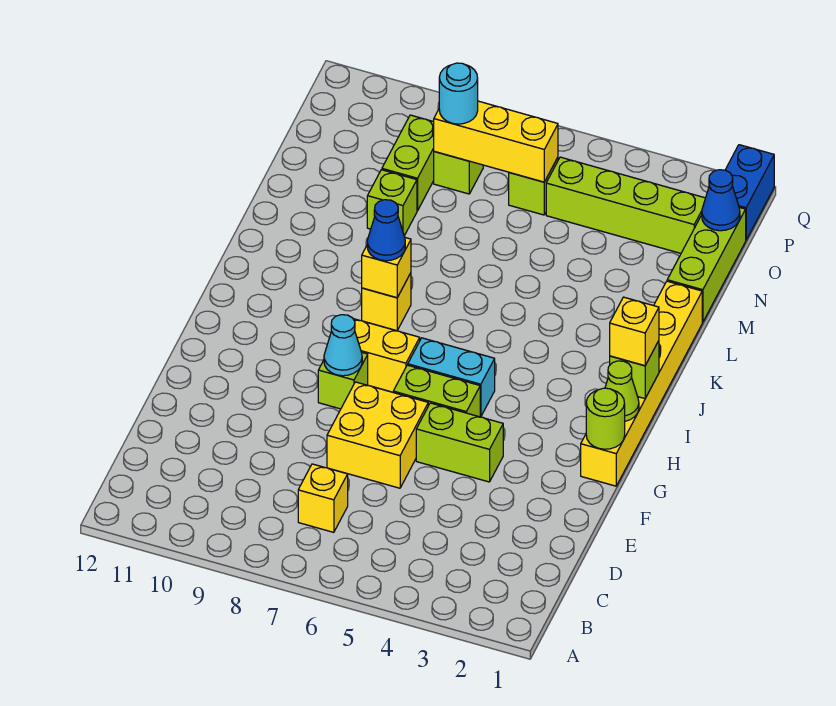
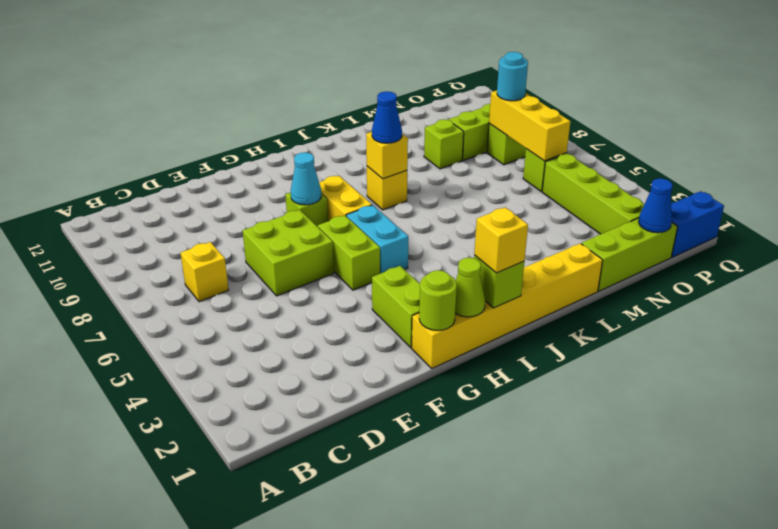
yellow 2x2 brick [327,382,428,488] -> lime 2x2 brick [243,210,334,296]
lime 1x2 brick [416,403,503,482] -> lime 1x2 brick moved to [372,266,420,347]

